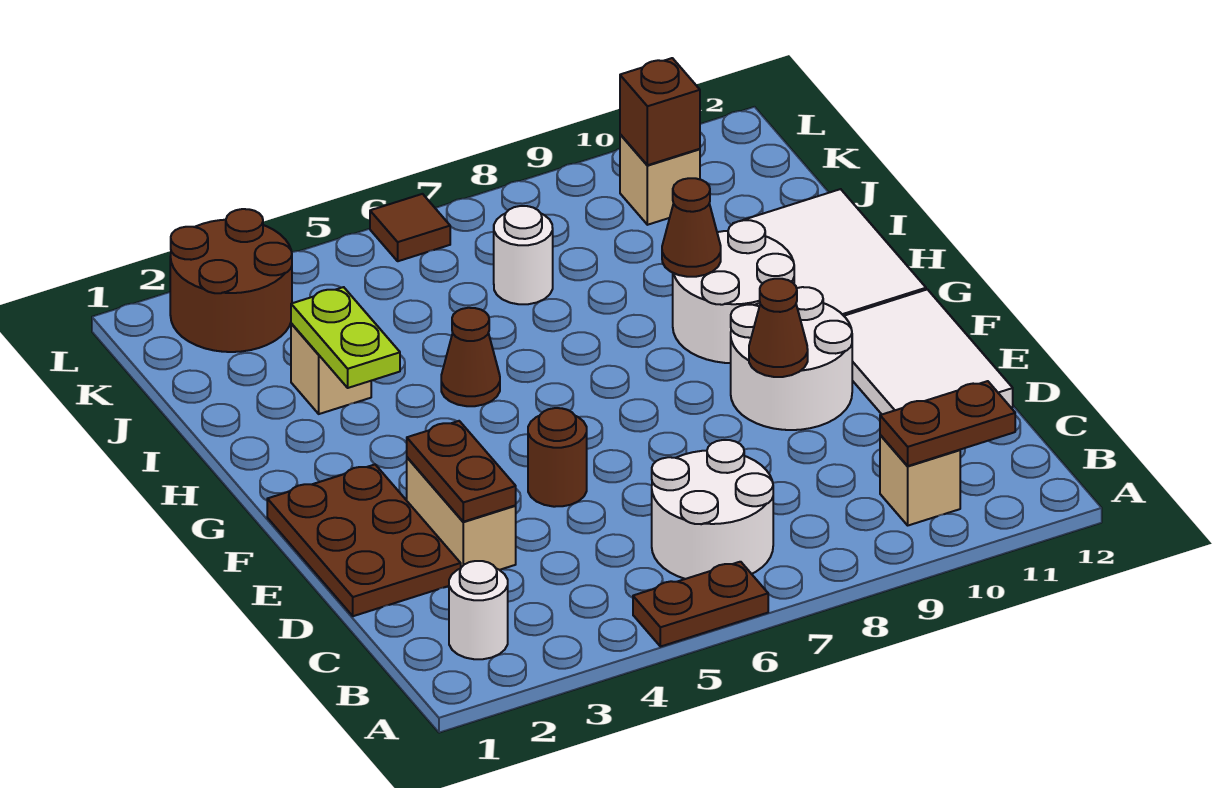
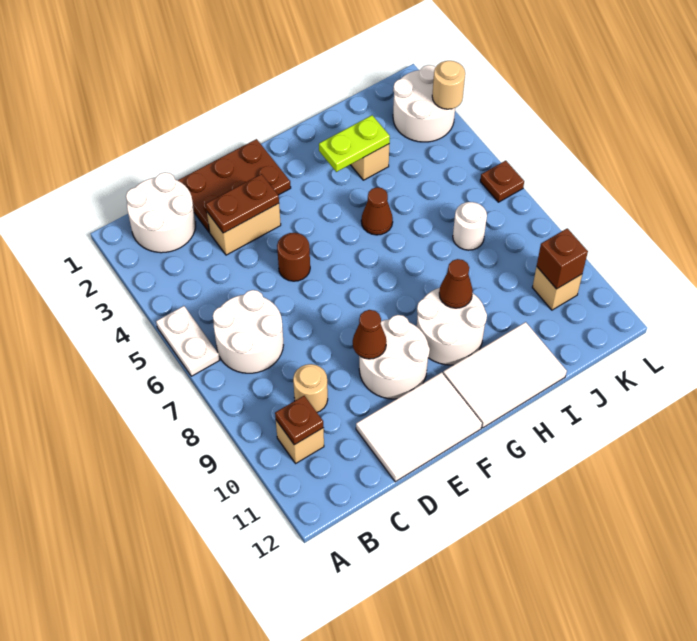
brown 1x2 plate [633,562,768,647] -> white 1x2 plate [156,306,220,376]
white 1x1 round brick [449,561,508,659] -> white 2x2 round brick [126,172,196,253]
brown 1x2 plate [880,381,1015,466] -> brown 1x1 plate [275,396,323,445]
none -> tan 1x1 round brick [293,364,328,412]
brown 2x2 round brick [170,209,292,352] -> white 2x2 round brick [393,65,455,142]
none -> tan 1x1 round brick [432,61,465,109]
brown 1x1 tile [370,194,450,261] -> brown 1x1 plate [480,161,524,202]

